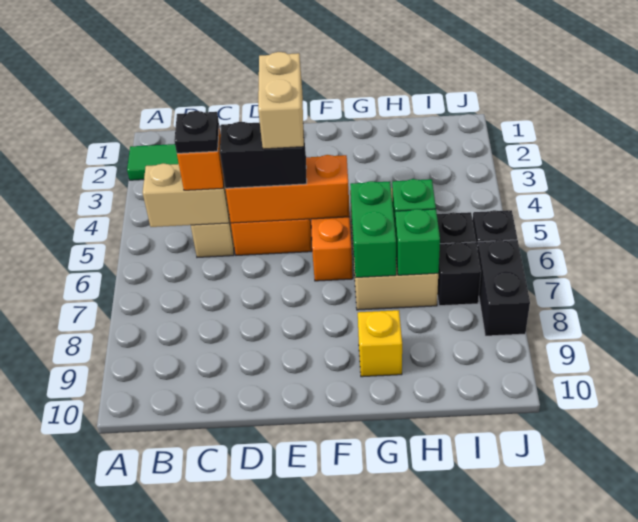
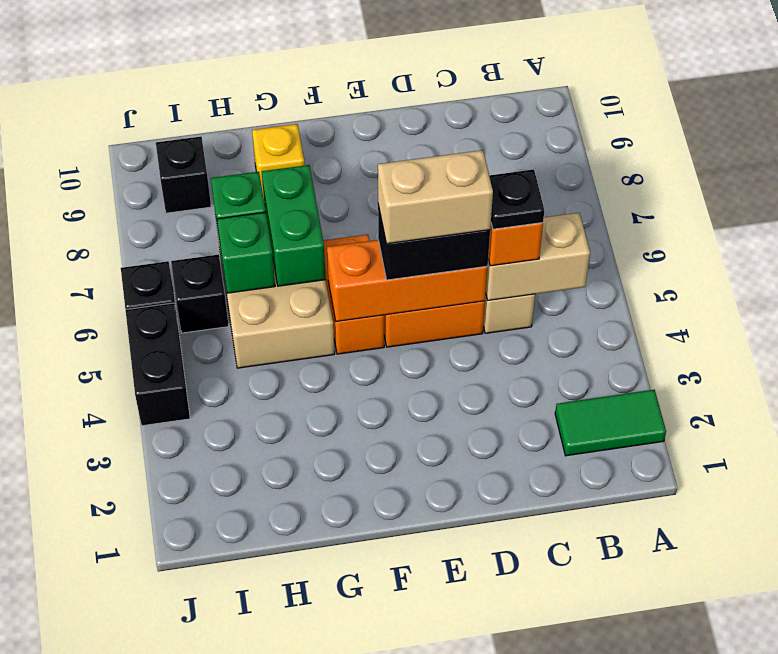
tan 1x2 brick [258,52,304,149] -> tan 1x2 brick turned to [378,150,493,244]
black 1x1 brick [437,242,481,306] -> black 1x1 brick moved to [156,137,211,213]
black 1x2 brick [477,240,530,336] -> black 1x2 brick moved to [125,303,190,426]

